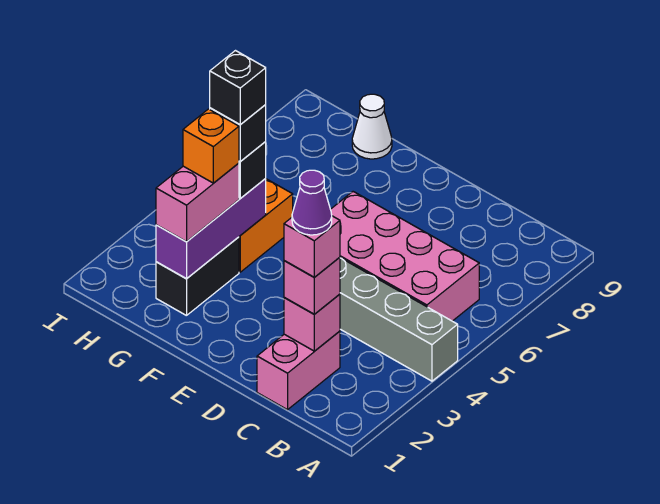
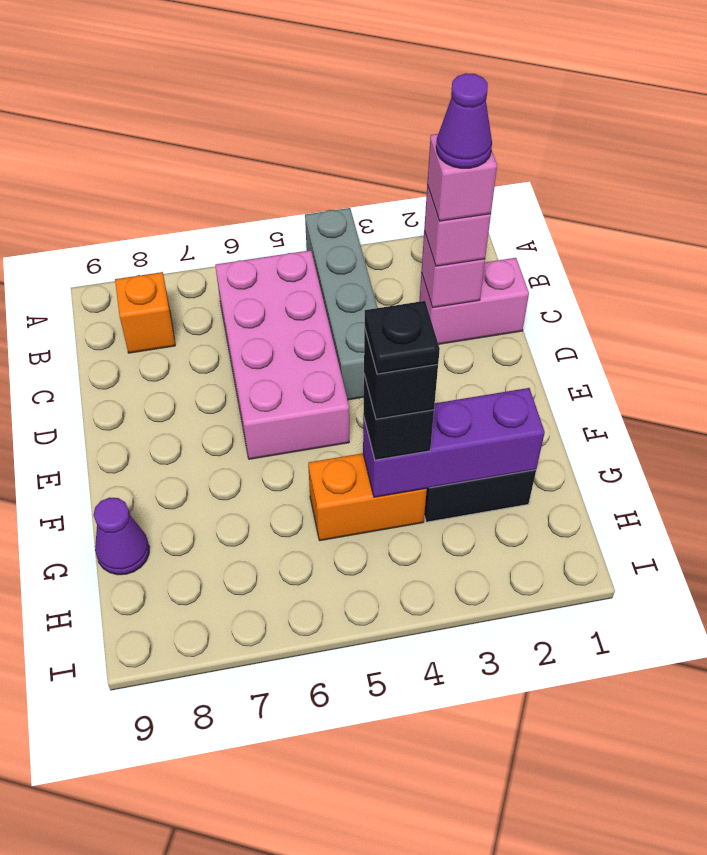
pink 1x2 brick [156,163,239,242] -> none
orange 1x1 brick [183,109,239,183] -> orange 1x1 brick moved to [115,272,175,353]
black 1x1 brick [210,51,266,125] -> black 1x1 plate [365,301,440,374]
white 1x1 cone [352,94,392,159] -> purple 1x1 cone [94,497,150,575]

